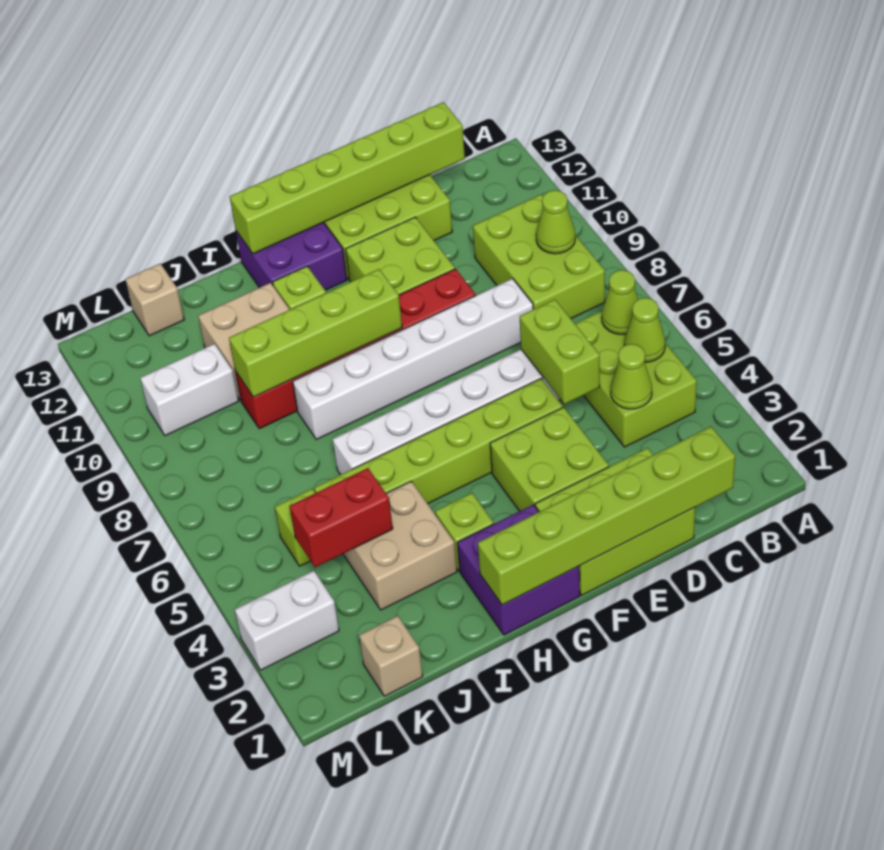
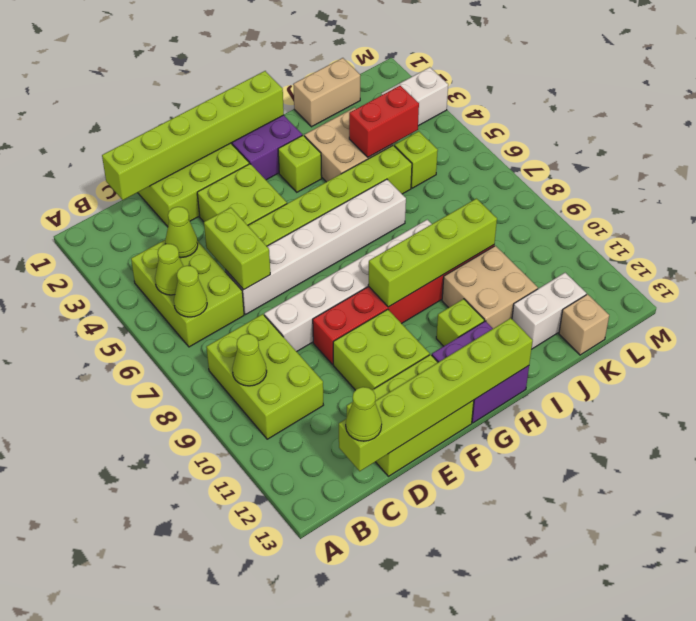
none -> lime 1x1 cone [346,387,382,441]
tan 1x1 brick [359,615,423,696] -> tan 1x2 brick [293,58,360,127]
white 1x2 brick [140,344,238,436] -> white 1x2 brick moved to [512,273,586,349]

